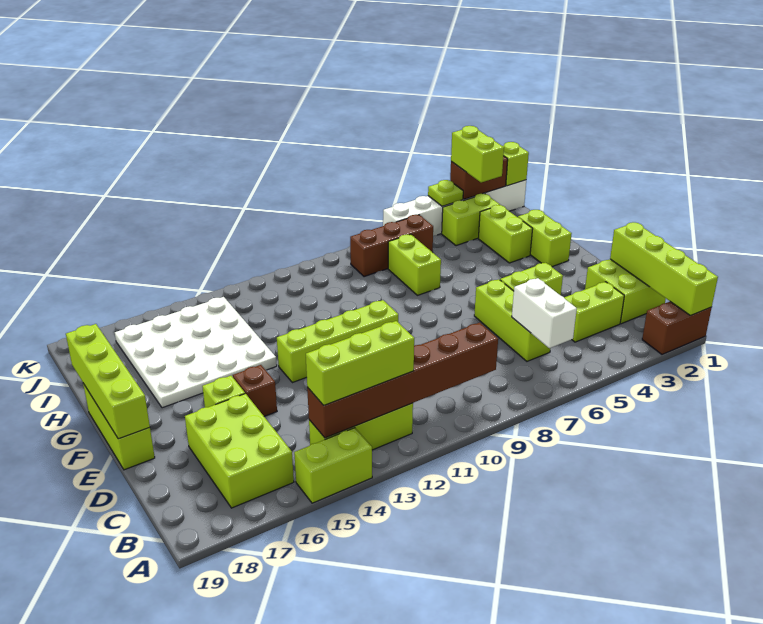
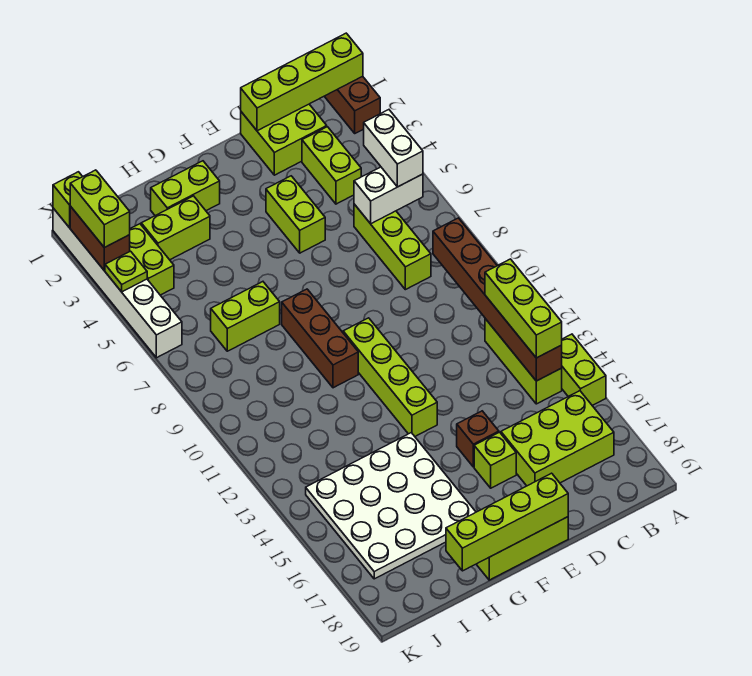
none -> white 1x2 brick [364,110,423,187]
lime 1x3 brick [474,279,550,361] -> lime 1x3 brick turned to [354,204,431,290]
lime 1x2 brick [451,126,504,182] -> lime 1x2 brick turned to [70,170,130,248]
brown 1x3 brick [350,215,433,277] -> brown 1x3 brick moved to [282,289,358,388]

